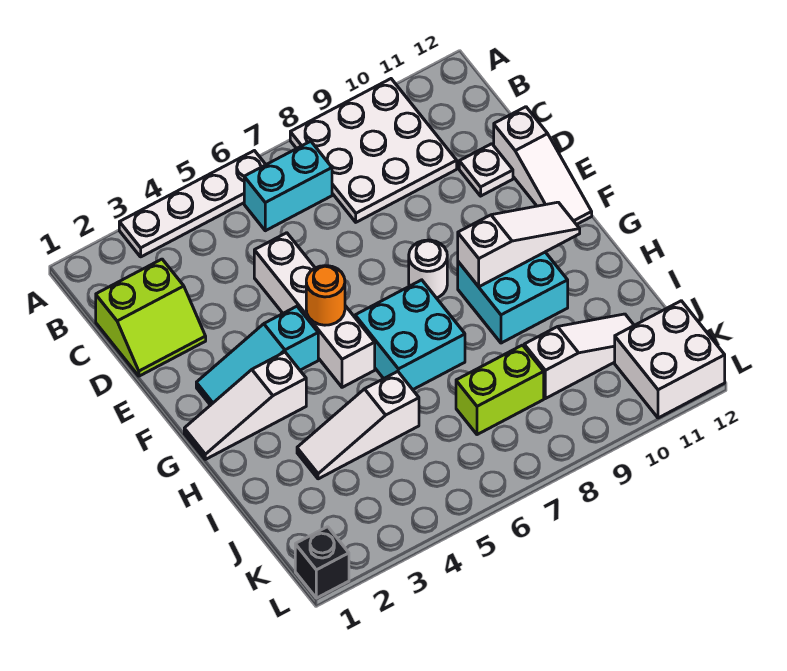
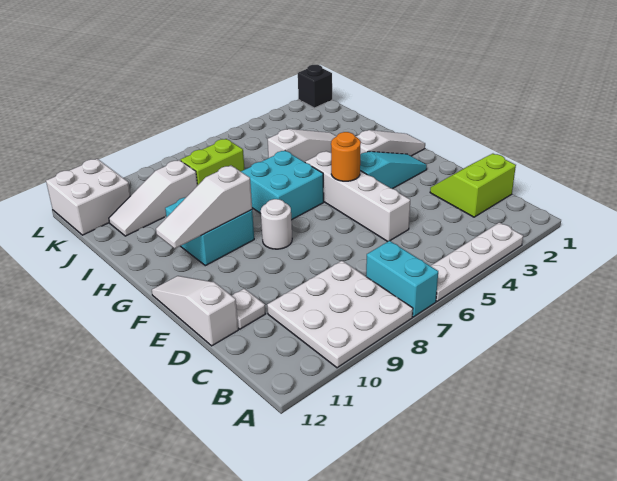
cyan 1x2 brick [244,141,332,231] -> cyan 1x2 brick turned to [366,241,438,317]

